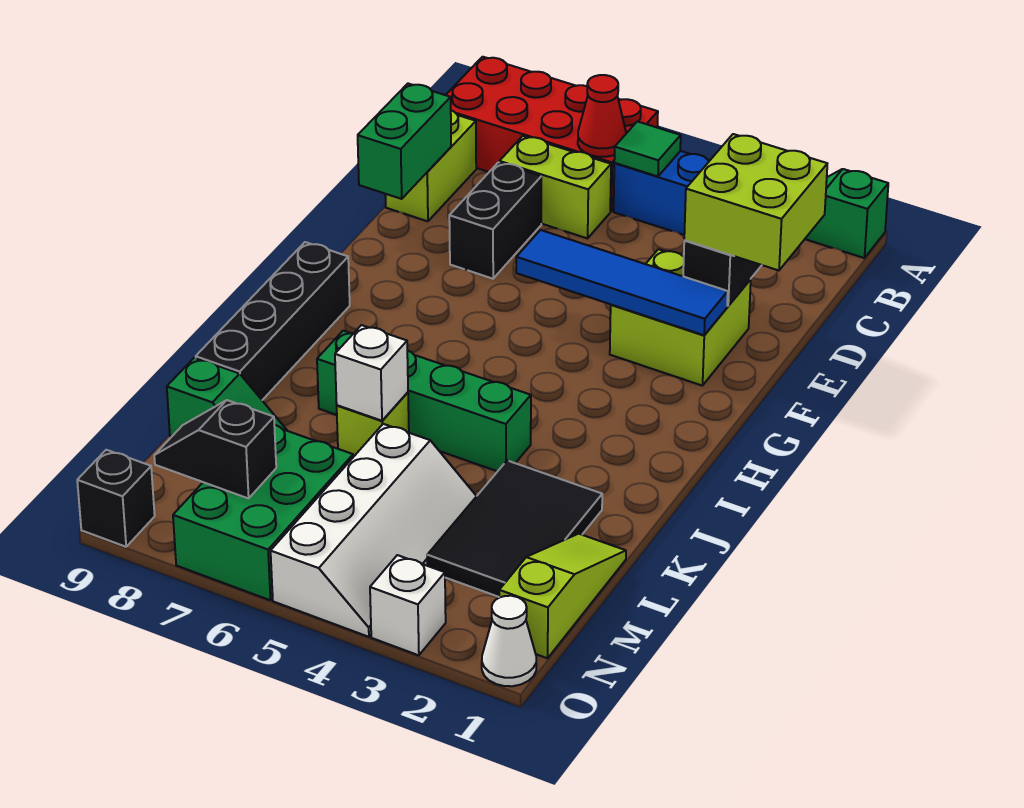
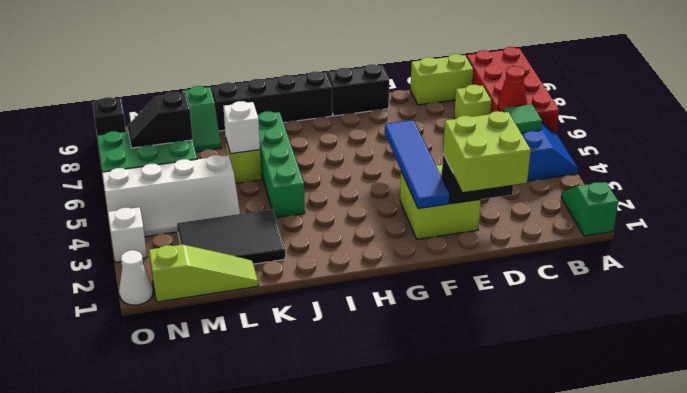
lime 1x2 brick [499,136,611,238] -> lime 1x1 brick [454,85,492,119]
black 1x2 brick [449,162,541,279] -> black 1x2 brick moved to [327,64,389,116]
green 1x2 brick [358,84,451,199] -> none
black 1x2 slope [154,400,276,498] -> black 1x2 slope turned to [128,92,193,148]

